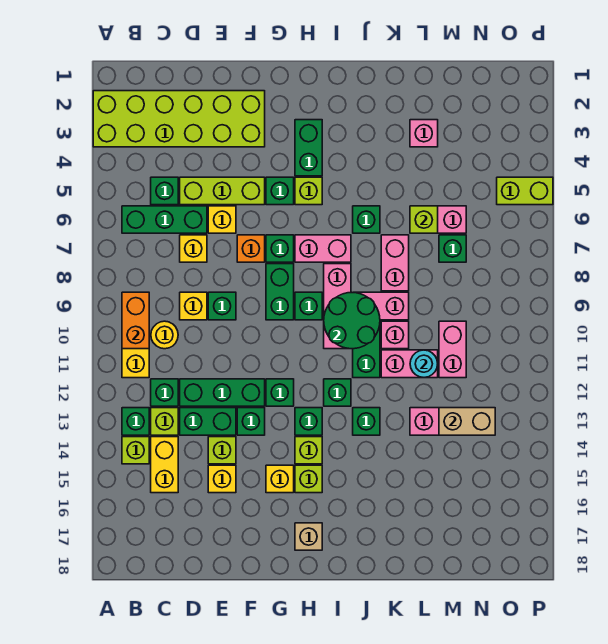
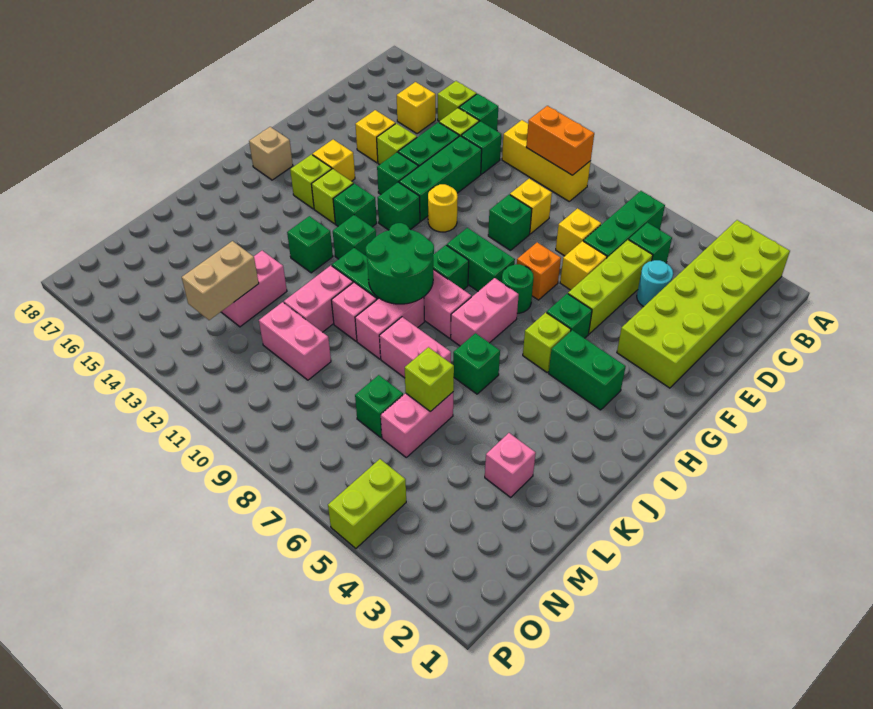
yellow 1x1 round brick [151,321,178,349] -> yellow 1x1 round brick moved to [428,184,458,232]
yellow 1x2 brick [151,437,178,493] -> yellow 1x1 brick [397,82,436,134]
green 1x1 brick [266,235,294,262] -> green 1x1 round brick [502,264,534,313]
cyan 1x1 round brick [410,350,438,378] -> cyan 1x1 round brick moved to [637,260,673,307]

